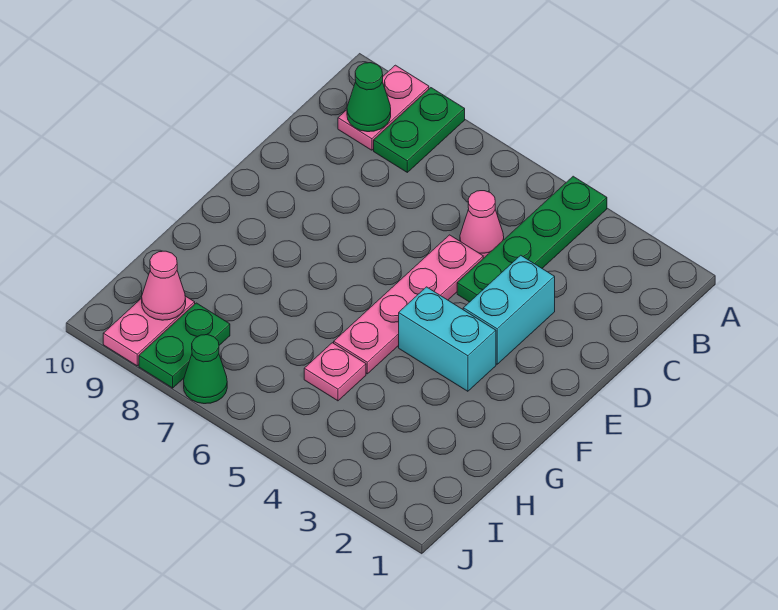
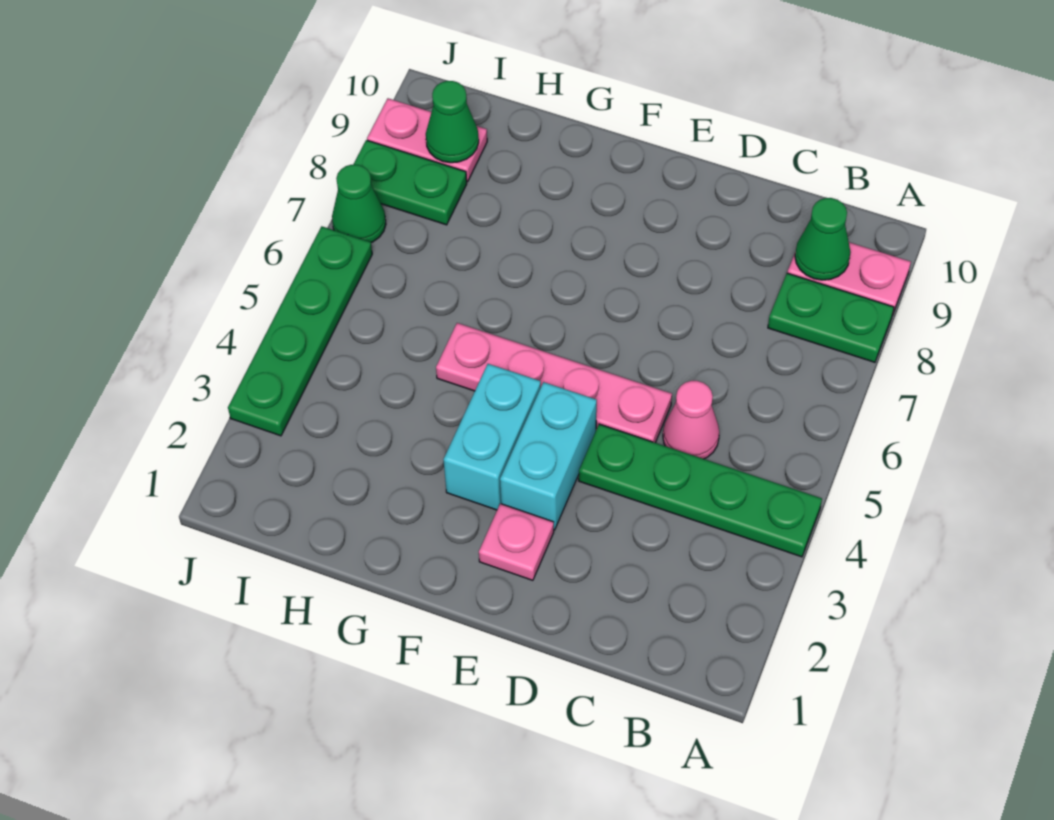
cyan 1x2 brick [463,255,555,364] -> cyan 1x2 brick turned to [500,382,597,530]
pink 1x1 plate [304,343,366,401] -> pink 1x1 plate moved to [479,504,554,580]
pink 1x1 cone [142,251,186,320] -> green 1x1 cone [426,81,479,163]
none -> green 1x4 plate [228,226,372,436]

